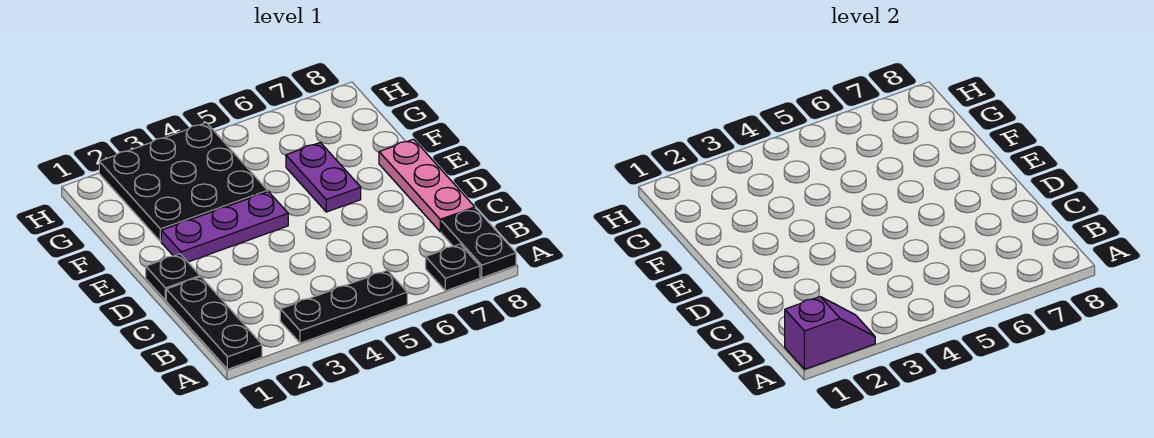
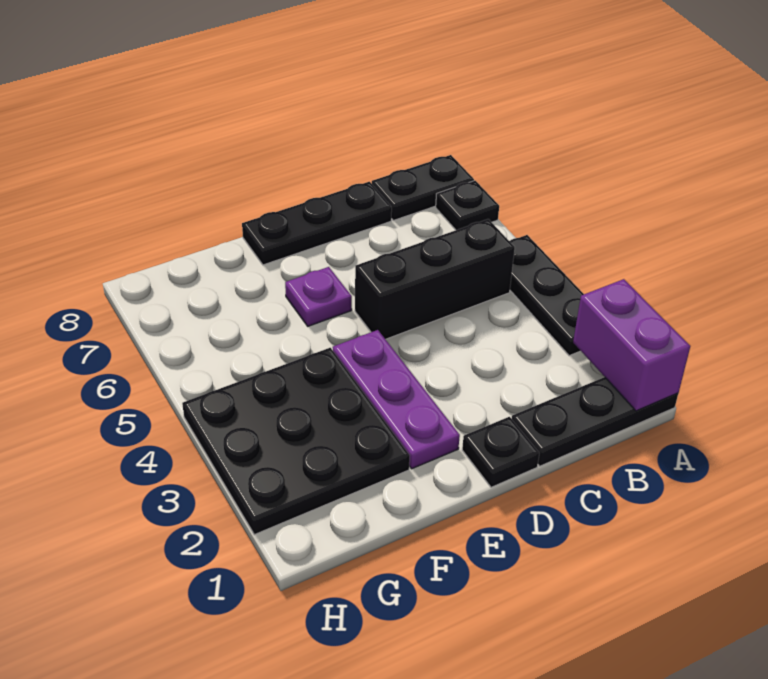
purple 1x2 slope [785,297,875,369] -> purple 1x2 brick [573,279,690,411]
none -> black 1x3 brick [355,219,515,339]
pink 1x3 plate [379,139,475,232] -> black 1x3 plate [242,182,392,265]
purple 1x2 plate [286,142,361,212] -> purple 1x1 plate [285,267,352,326]

